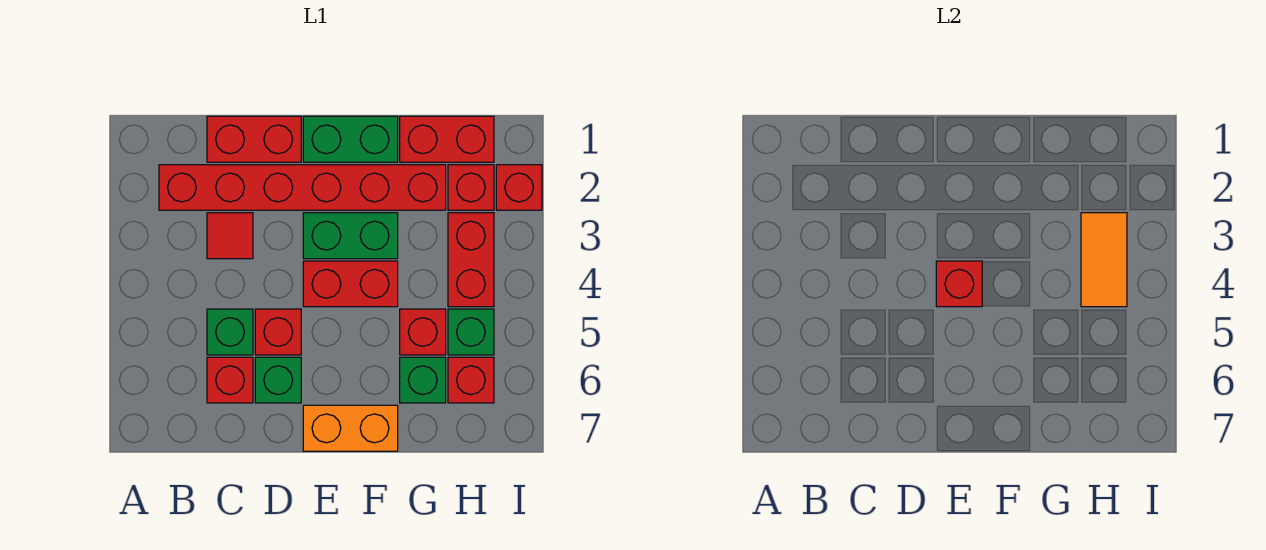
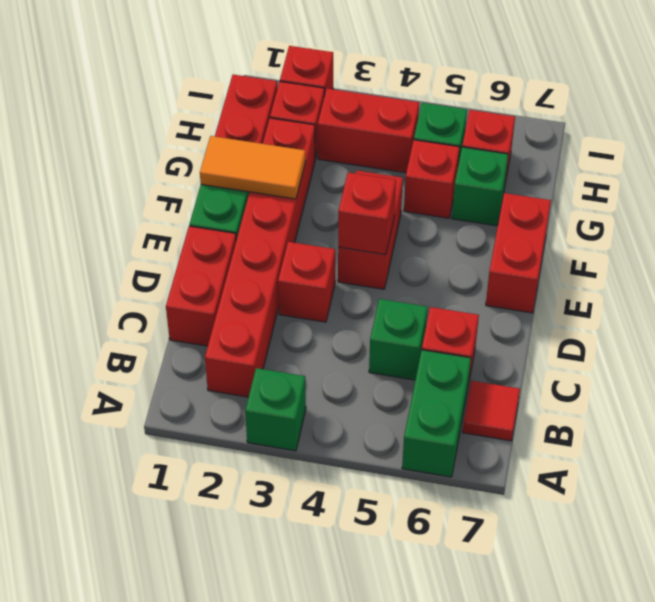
red 1x1 tile [207,213,253,259] -> red 1x1 tile moved to [462,381,520,441]
red 1x1 brick [255,309,301,355] -> red 1x1 brick moved to [278,242,335,322]
green 1x1 brick [255,357,301,403] -> green 1x1 brick moved to [245,368,306,451]
green 1x2 brick [303,213,398,259] -> green 1x2 brick moved to [402,350,471,477]
orange 1x2 brick [303,405,398,451] -> red 1x2 brick [486,193,551,313]
orange 1x2 tile [1081,213,1127,307] -> orange 1x2 tile moved to [200,136,305,199]

